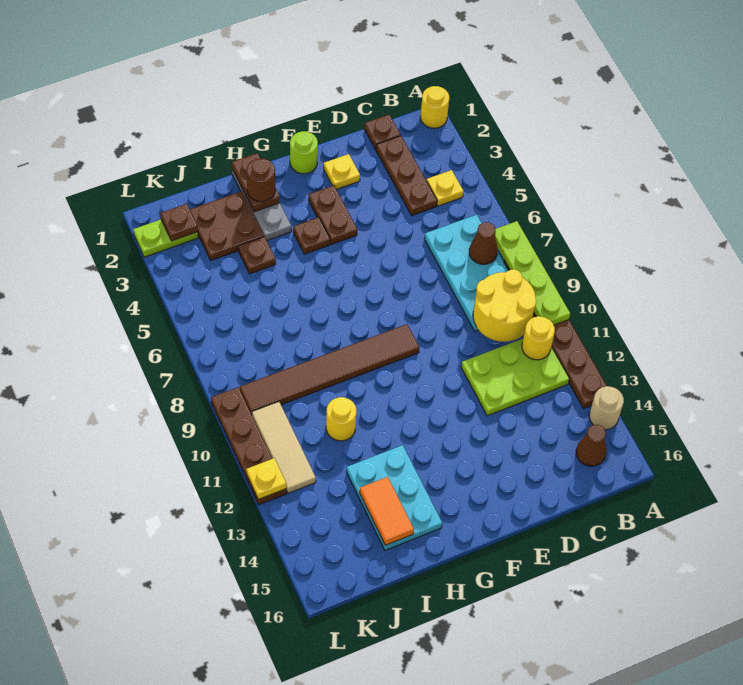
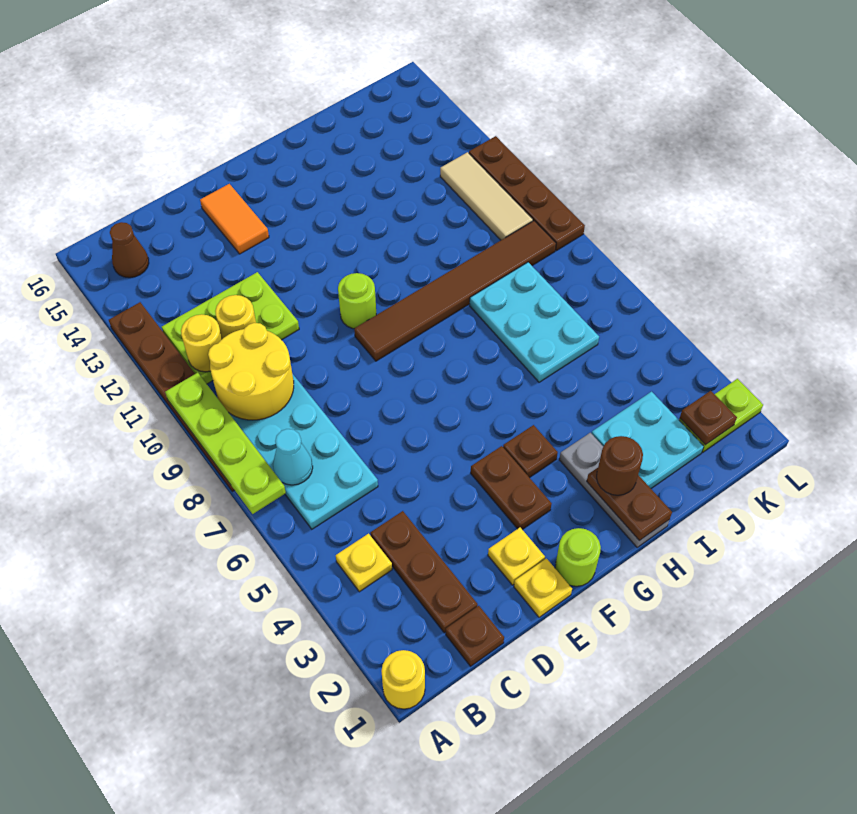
tan 1x1 round brick [589,386,624,430] -> none
brown 1x1 cone [469,222,498,264] -> cyan 1x1 cone [273,429,313,485]
none -> lime 1x1 round brick [338,273,376,329]
cyan 2x3 plate [347,445,442,550] -> cyan 2x3 plate moved to [470,262,599,382]
brown 2x2 plate [190,191,264,260] -> cyan 2x2 plate [591,392,704,488]
brown 1x1 plate [238,237,276,274] -> none
yellow 1x1 round brick [326,397,356,441] -> yellow 1x1 round brick moved to [215,295,256,339]
orange 1x2 tile [360,477,414,545] -> orange 1x2 tile moved to [200,184,269,254]
yellow 1x1 plate [246,458,286,499] -> yellow 1x1 plate moved to [514,559,572,617]

